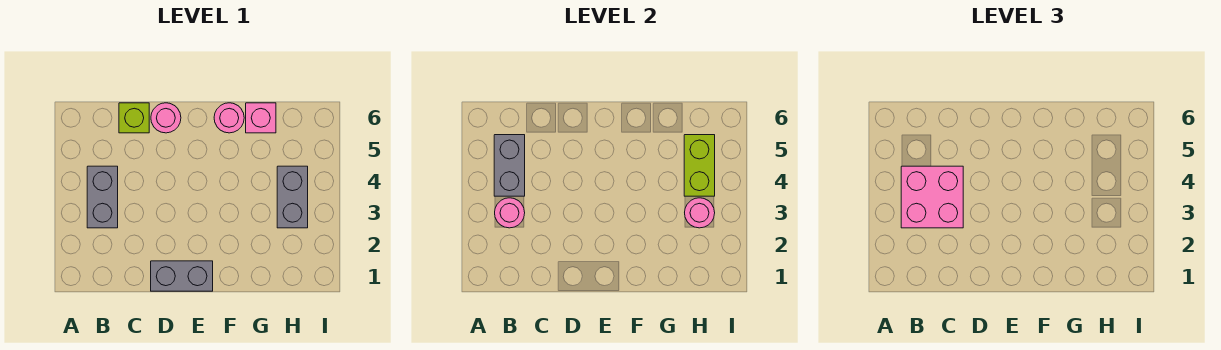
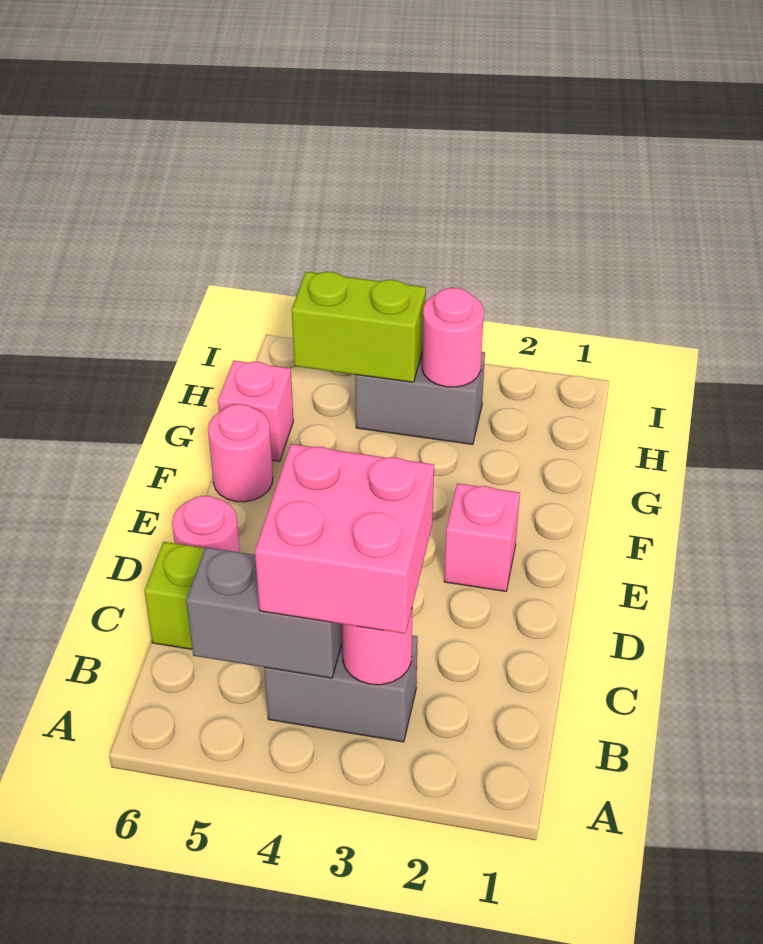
grey 1x2 brick [151,261,213,291] -> none
none -> pink 1x1 brick [444,483,520,591]

